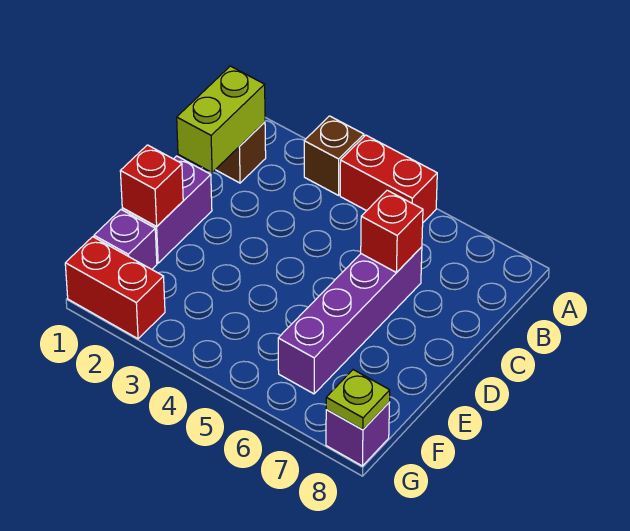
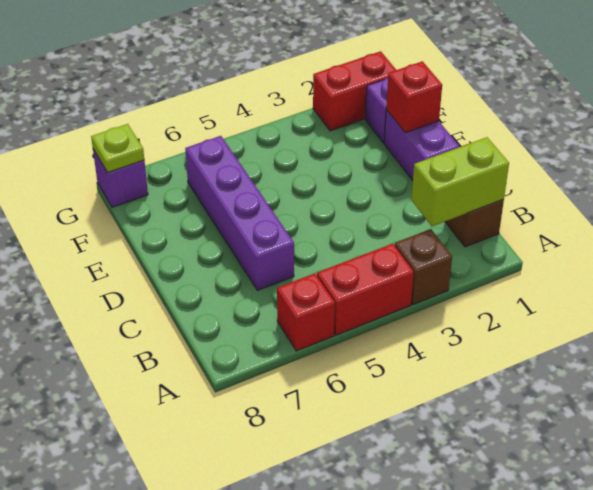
lime 1x2 brick [177,66,265,172] -> lime 1x2 brick turned to [411,137,509,226]
red 1x1 brick [361,190,423,273] -> red 1x1 brick moved to [277,273,335,351]

